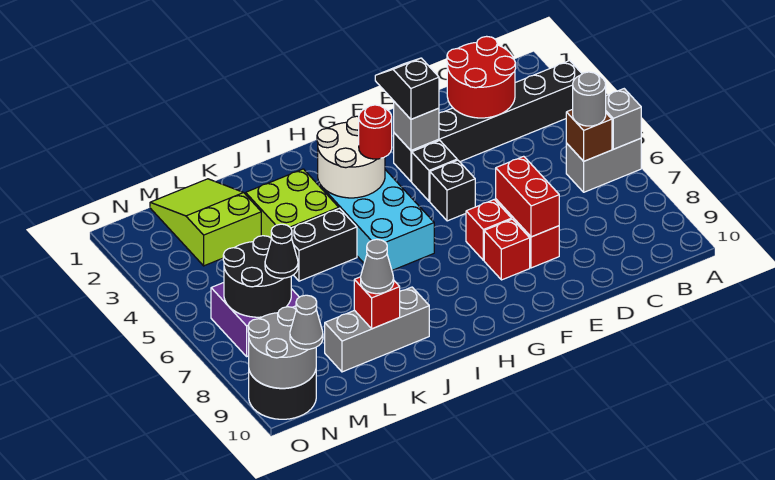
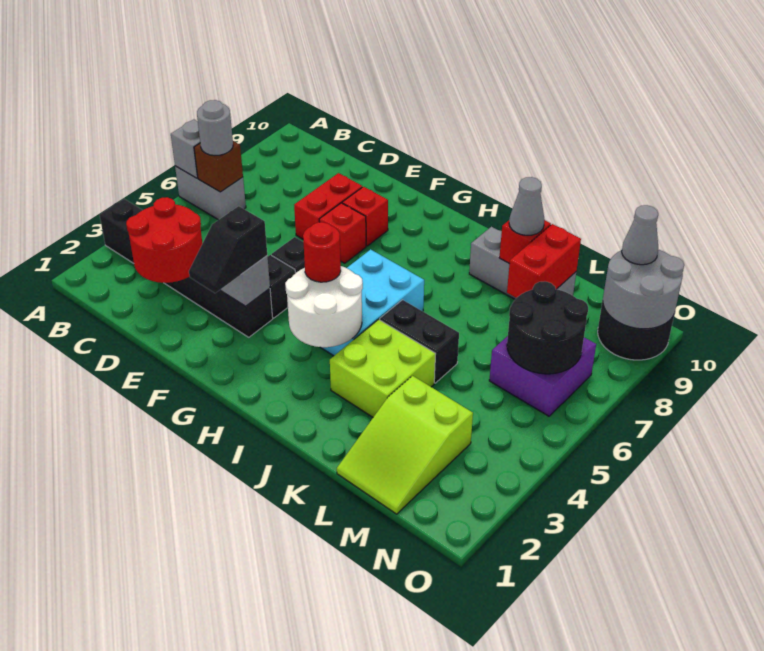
red 1x2 brick [496,156,559,237] -> red 1x2 brick moved to [507,224,581,298]
black 1x1 cone [265,224,298,278] -> none

